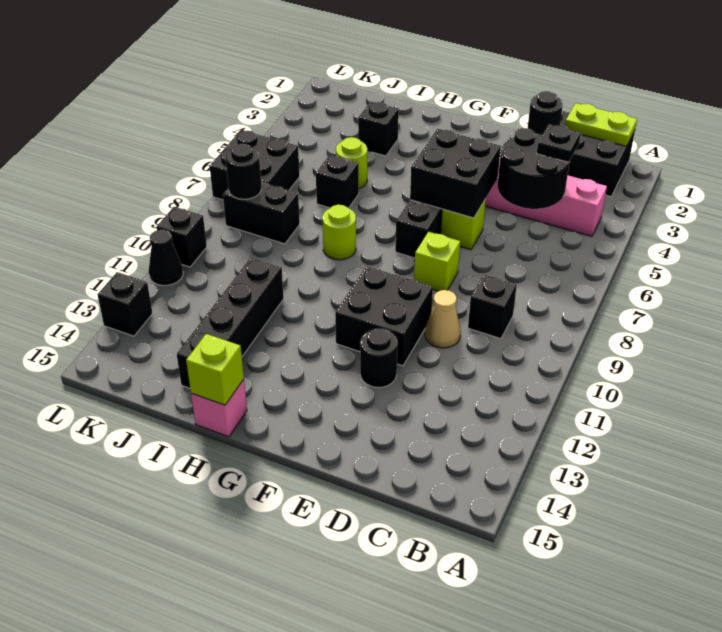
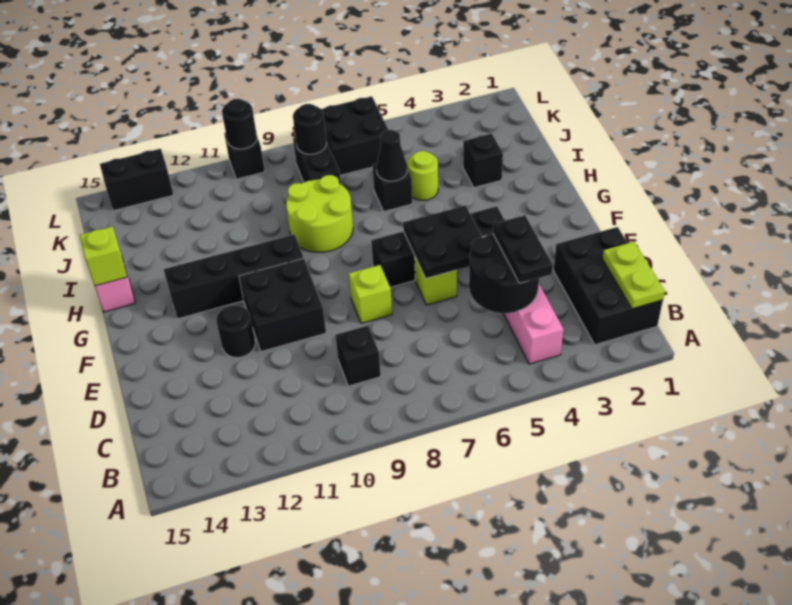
black 1x1 plate [537,124,581,162] -> black 1x2 plate [493,215,553,283]
black 1x1 round brick [528,91,563,135] -> black 1x1 round brick moved to [222,99,257,149]
tan 1x1 cone [425,290,461,348] -> none
black 2x2 brick [410,129,501,218] -> black 2x2 plate [403,205,482,278]
lime 1x1 round brick [322,205,356,260] -> lime 2x2 round brick [286,175,353,252]
black 1x4 brick [177,258,284,388] -> black 1x4 brick moved to [164,234,304,319]
black 1x1 cone [149,230,183,286] -> black 1x1 cone moved to [376,130,407,181]
black 1x1 brick [97,272,153,336] -> black 1x2 brick [100,149,174,211]

